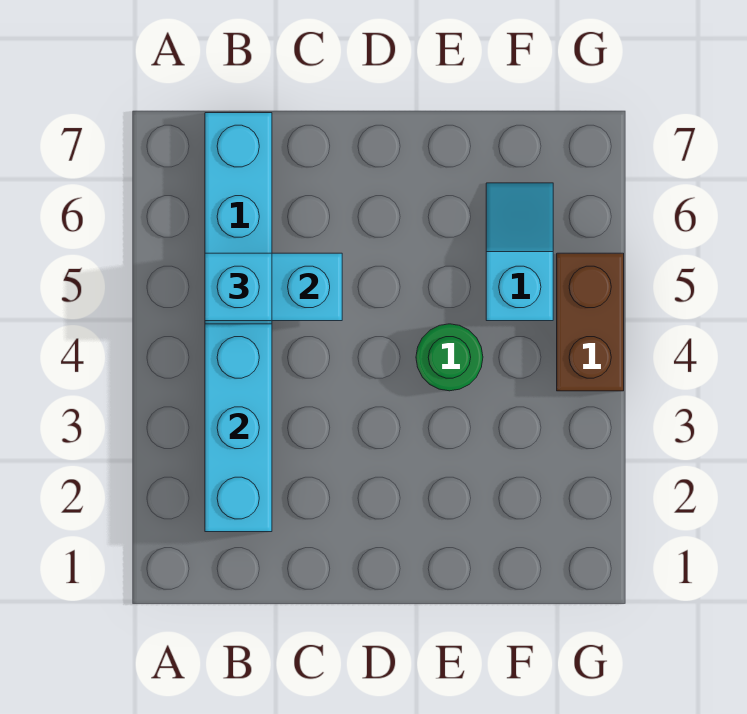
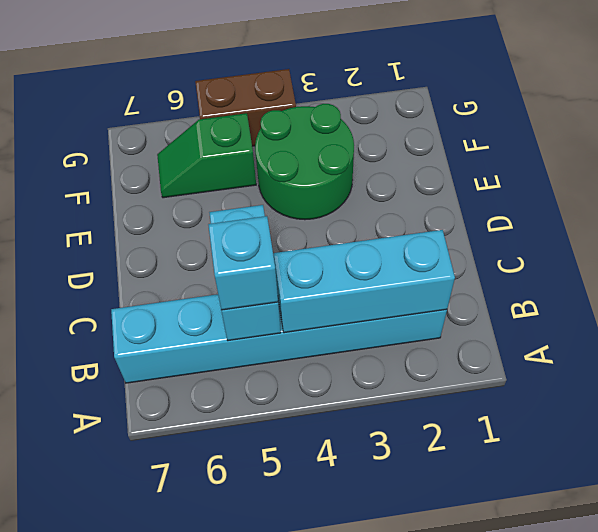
green 1x1 round brick [416,324,483,391] -> green 2x2 round brick [255,104,354,220]
cyan 1x2 slope [486,183,553,321] -> green 1x2 slope [157,113,256,198]

